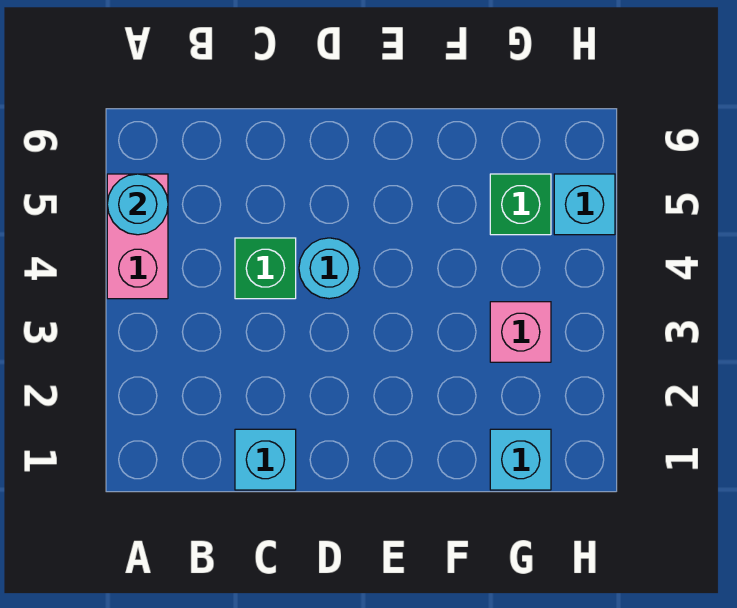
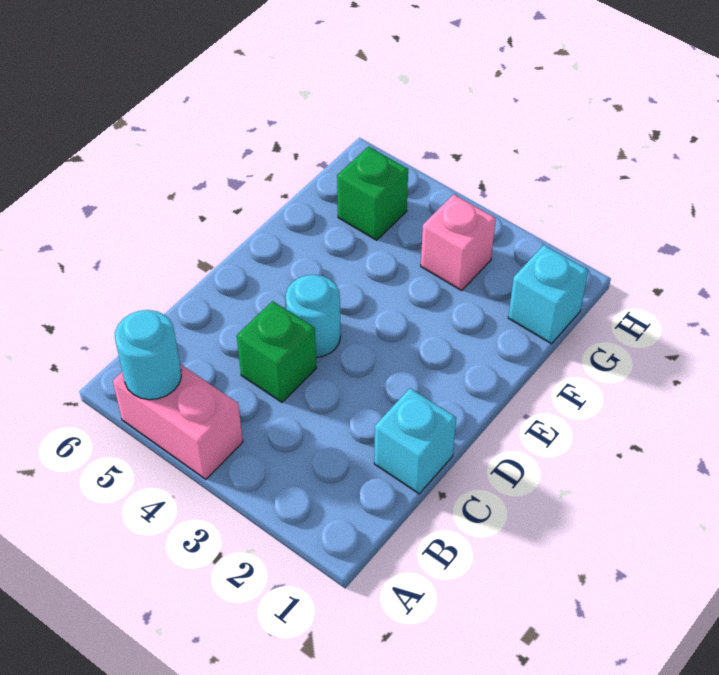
cyan 1x1 brick [554,174,615,235] -> none

